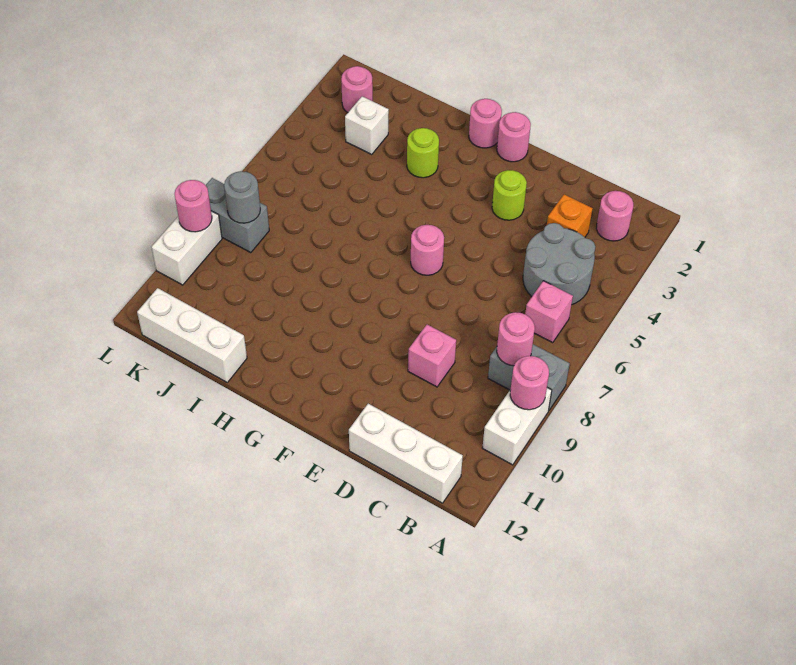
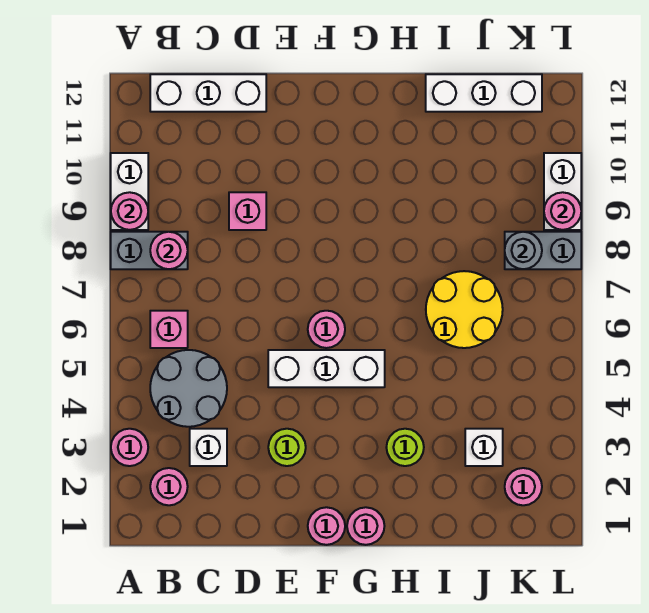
none -> pink 1x1 round brick [111,429,148,466]
orange 1x1 brick [547,194,593,237] -> white 1x1 brick [190,429,227,466]
none -> white 1x3 brick [268,350,385,387]
none -> yellow 2x2 round brick [426,271,503,348]

